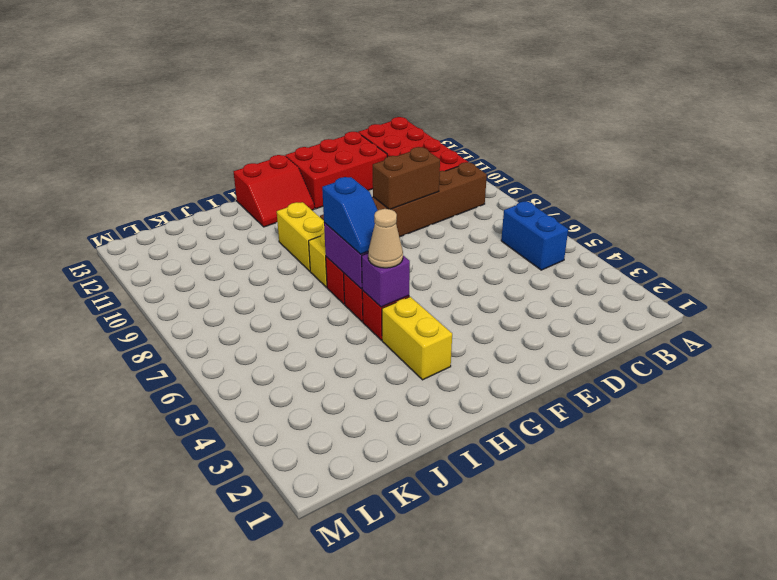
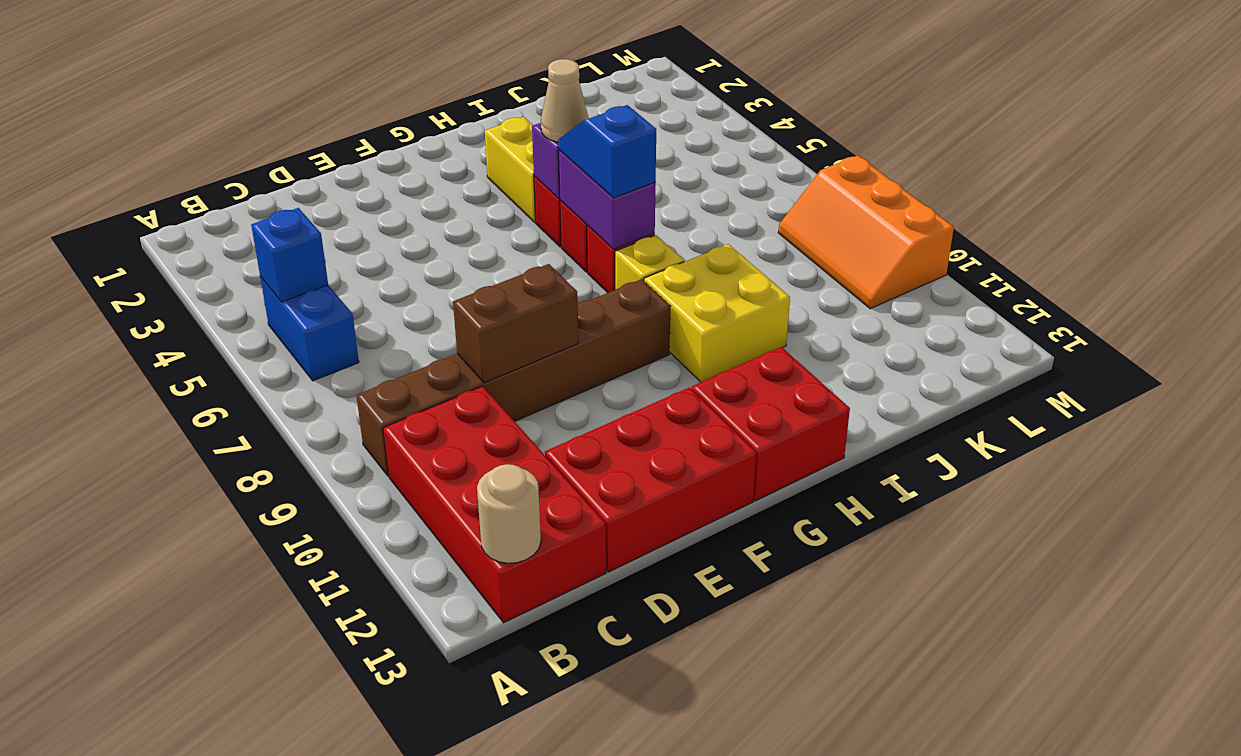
none -> blue 1x1 brick [251,208,328,302]
none -> tan 1x1 round brick [477,464,541,563]
red 2x2 slope [234,155,314,227] -> red 2x2 brick [692,347,850,501]
yellow 1x2 brick [277,202,324,271] -> yellow 2x2 brick [644,244,790,382]
none -> orange 2x3 slope [778,156,954,309]

